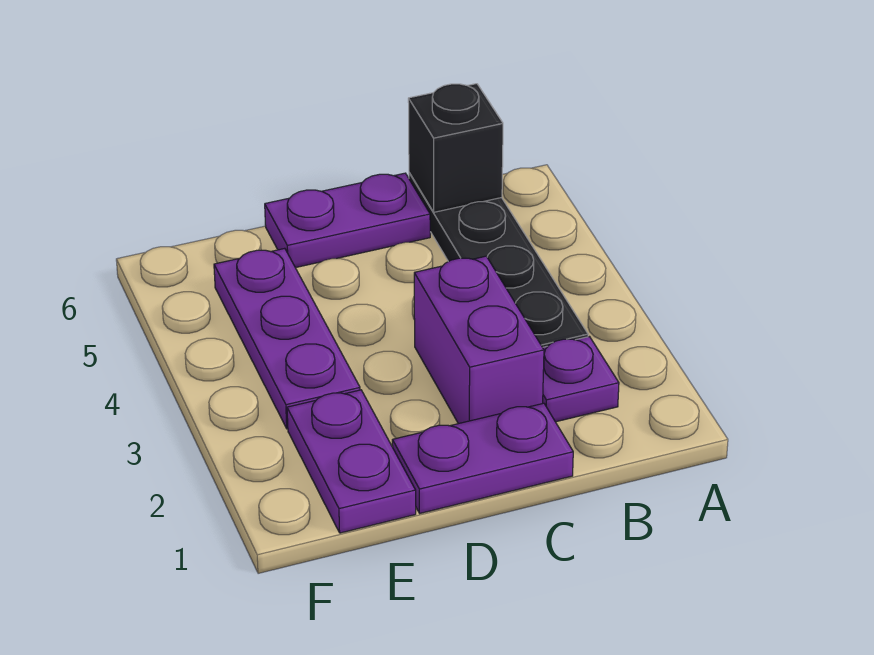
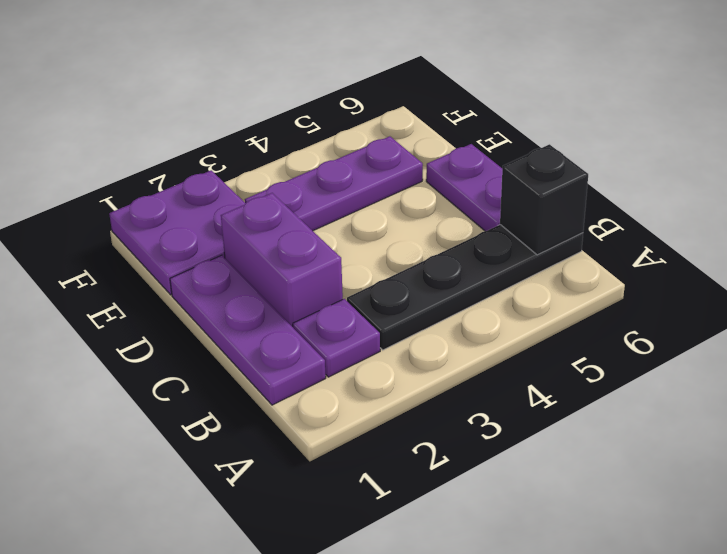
purple 1x2 plate [392,403,573,513] -> purple 1x3 plate [170,255,326,405]
purple 1x2 brick [414,256,544,424] -> purple 1x2 brick turned to [221,193,343,327]
purple 1x2 plate [287,390,416,533] -> purple 2x2 plate [109,170,246,295]

